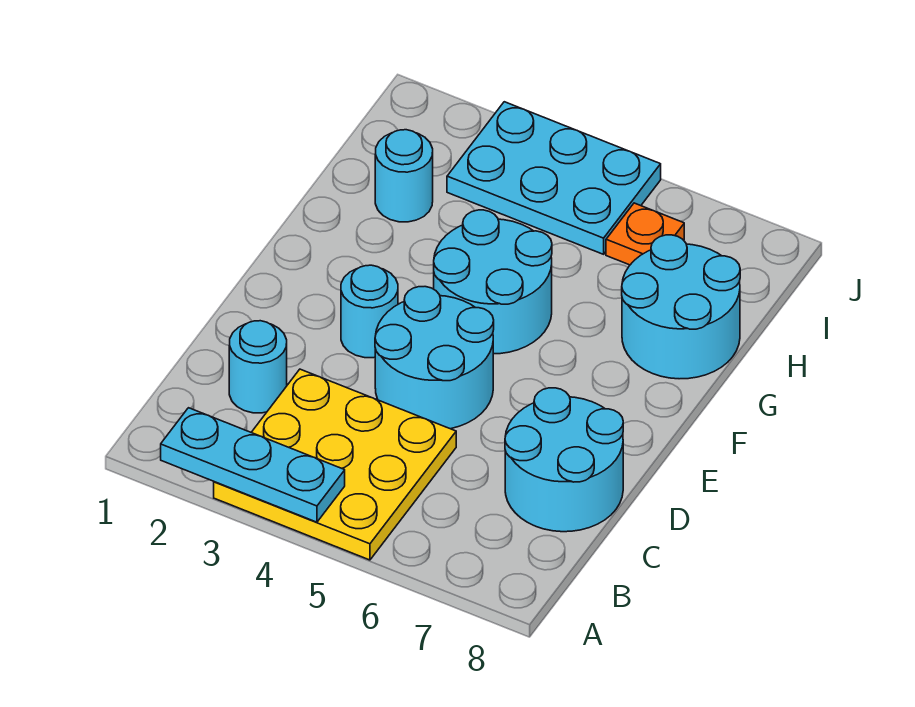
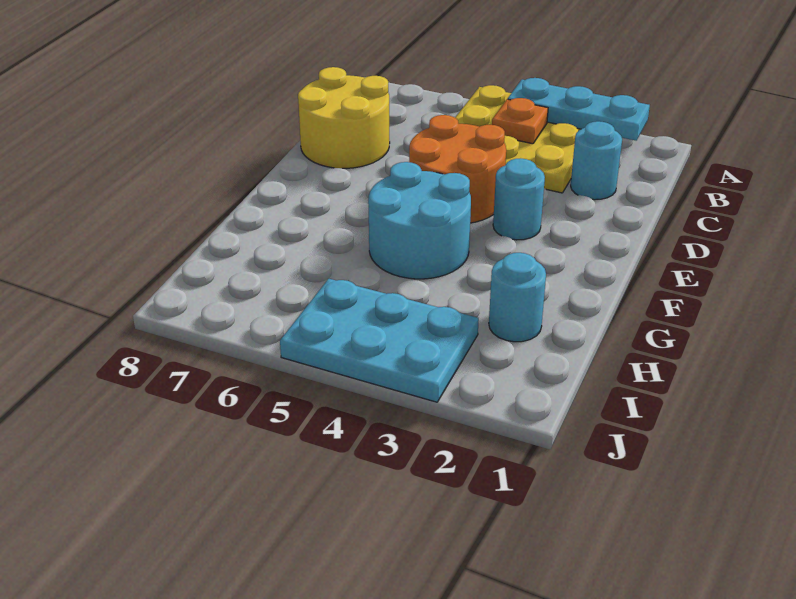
cyan 2x2 round brick [505,388,623,532] -> yellow 2x2 round brick [298,67,390,168]
cyan 2x2 round brick [375,287,494,429] -> orange 2x2 round brick [409,115,506,223]
cyan 2x2 round brick [622,235,740,379] -> none
orange 1x1 plate [606,203,684,265] -> orange 1x1 plate moved to [492,98,548,144]

